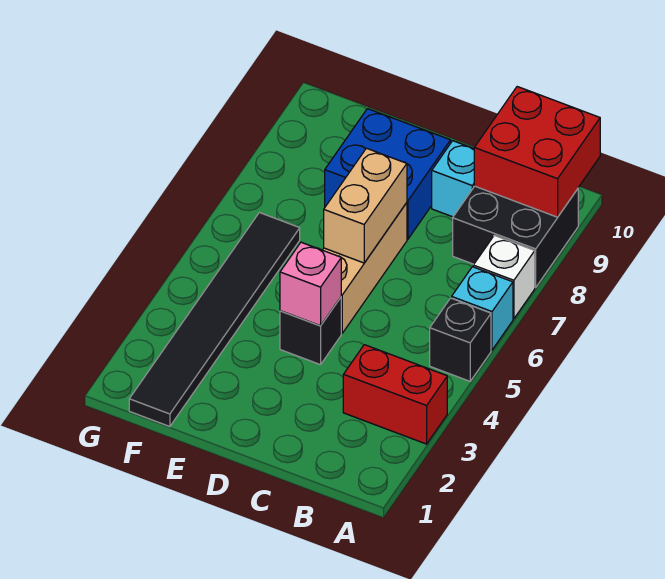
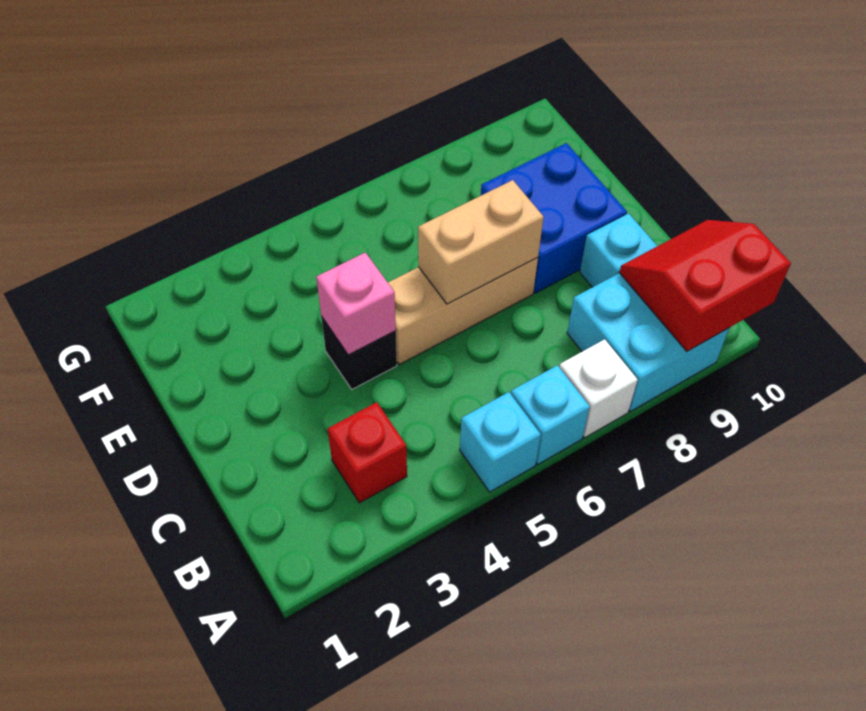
red 1x2 brick [343,345,447,444] -> red 1x1 brick [328,402,407,503]
black 1x1 brick [430,298,491,381] -> cyan 1x1 brick [460,392,541,492]
black 2x2 brick [453,186,578,287] -> cyan 2x2 brick [567,273,729,412]
red 2x2 brick [474,87,600,217] -> red 2x2 slope [620,220,791,351]
black 1x6 tile [129,213,300,427] -> none

